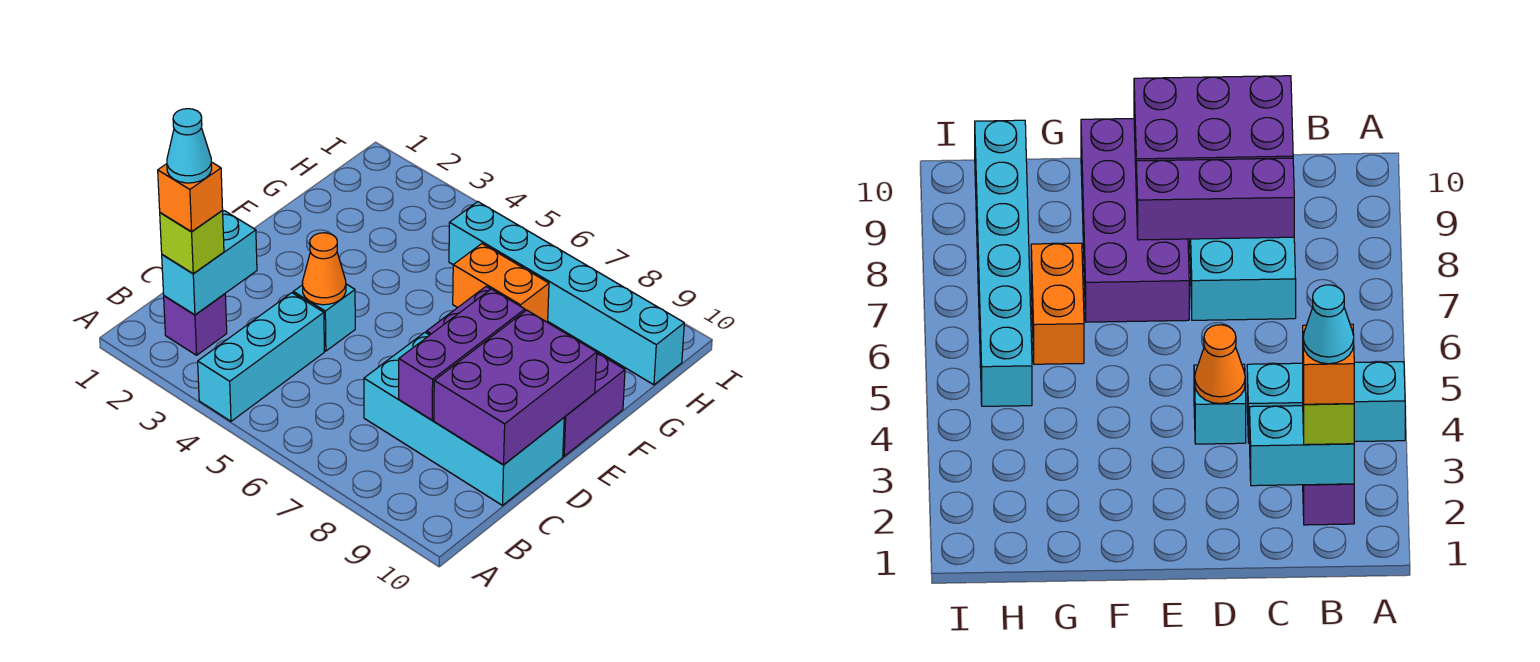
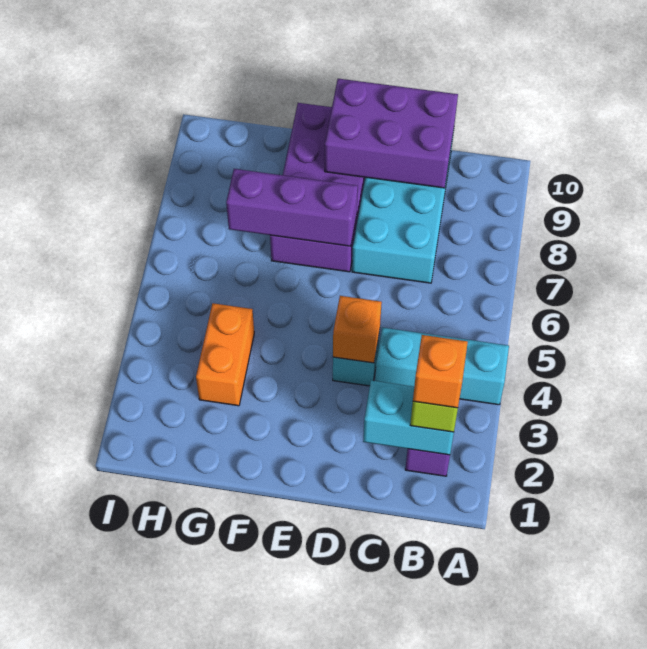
cyan 1x1 cone [167,109,212,183] -> none
purple 1x3 brick [399,289,525,420] -> purple 1x3 brick moved to [226,169,358,246]
orange 1x1 cone [302,233,346,305] -> orange 1x1 brick [333,296,382,363]
orange 1x2 brick [453,244,549,322] -> orange 1x2 brick moved to [196,303,254,406]
cyan 1x6 brick [449,202,684,385] -> none

